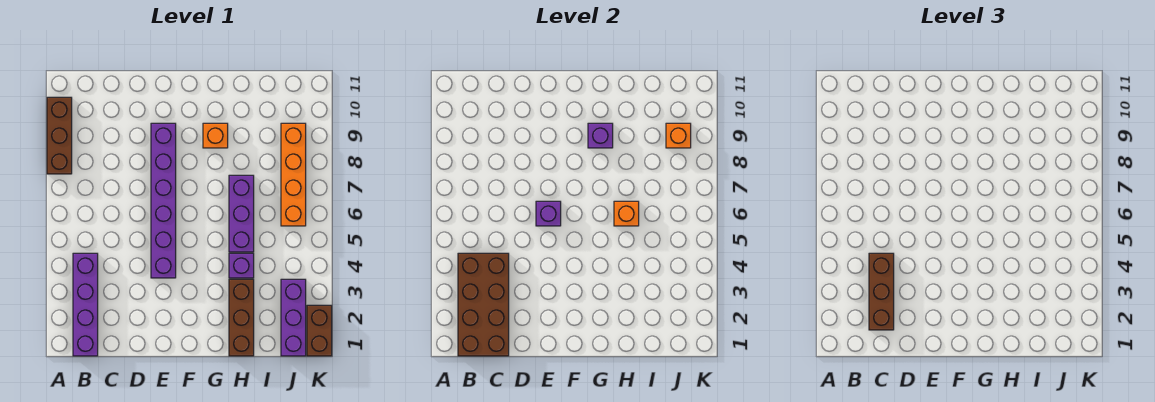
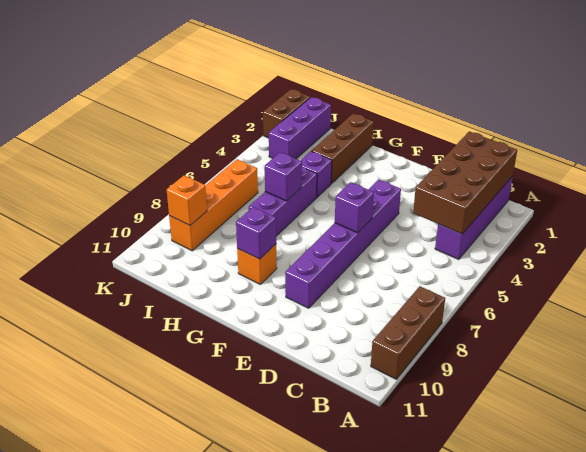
brown 1x3 brick [869,253,894,330] -> none
orange 1x1 brick [614,201,639,226] -> purple 1x1 brick [265,152,302,201]

